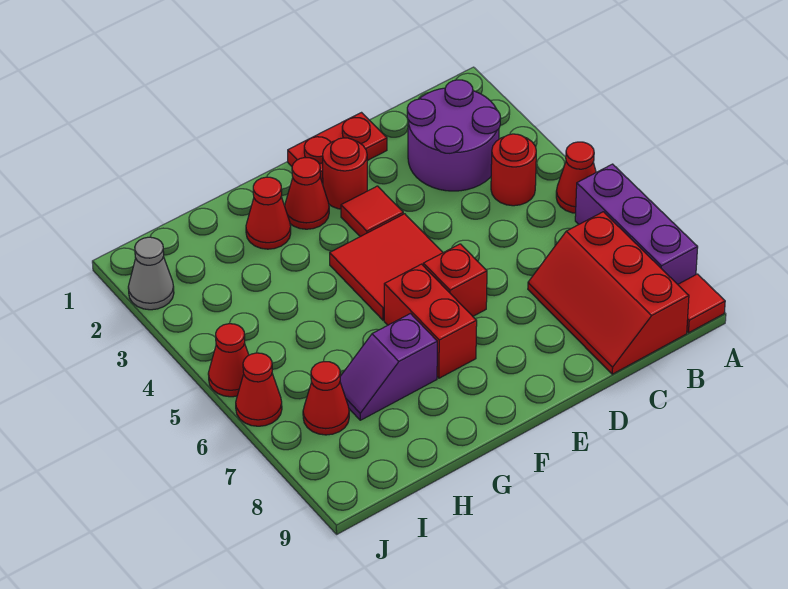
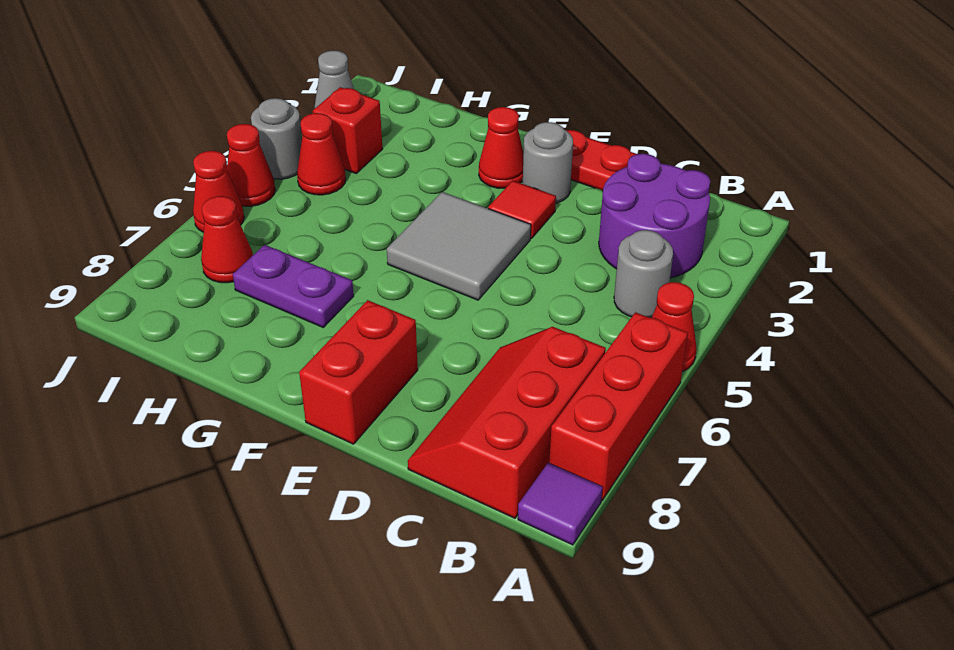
purple 1x3 brick [575,164,698,284] -> red 1x3 brick [549,312,688,500]
red 1x1 tile [678,274,725,333] -> purple 1x1 tile [518,463,603,545]
red 1x1 round brick [491,134,536,206] -> grey 1x1 round brick [614,230,673,318]
red 1x1 round brick [323,138,367,209] -> grey 1x1 round brick [523,122,573,203]
red 2x2 tile [330,214,443,320] -> grey 2x2 tile [387,192,531,300]
red 1x1 brick [423,244,487,316] -> red 1x1 brick moved to [313,87,382,173]
red 1x2 brick [384,264,477,378] -> red 1x2 brick moved to [299,300,418,444]
red 1x1 cone [246,177,291,249] -> red 1x1 cone moved to [297,113,346,195]
purple 1x2 slope [340,314,437,420] -> purple 1x2 plate [233,245,354,327]
none -> grey 1x1 round brick [251,98,302,179]

